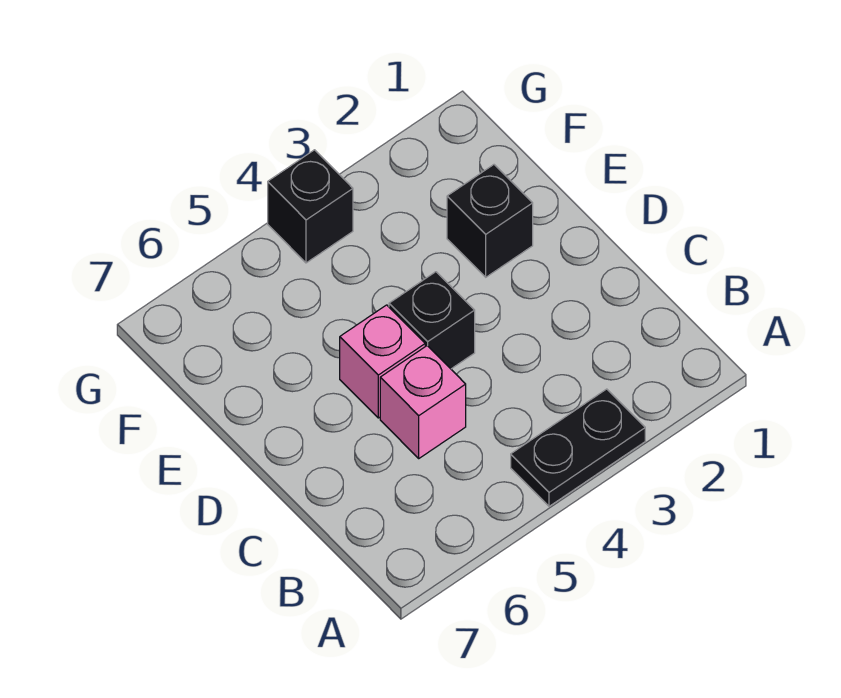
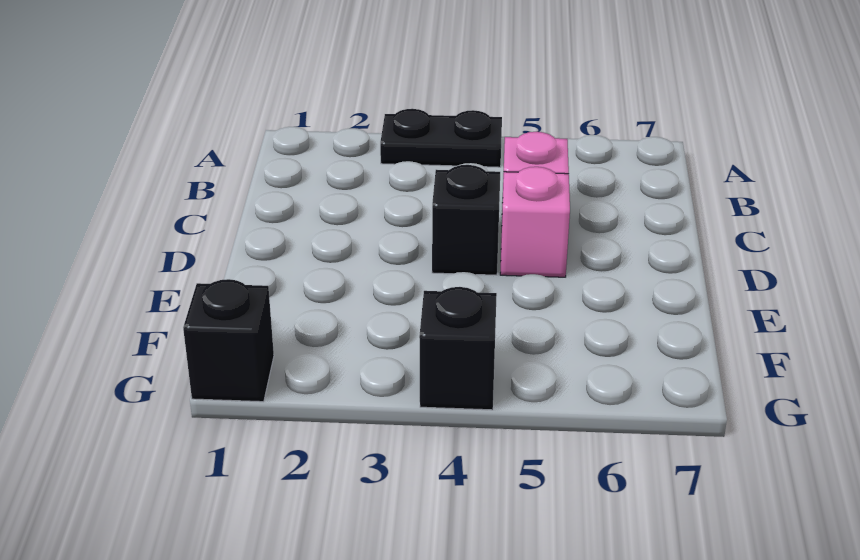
black 1x1 brick [447,165,533,277] -> black 1x1 brick moved to [183,279,274,402]

